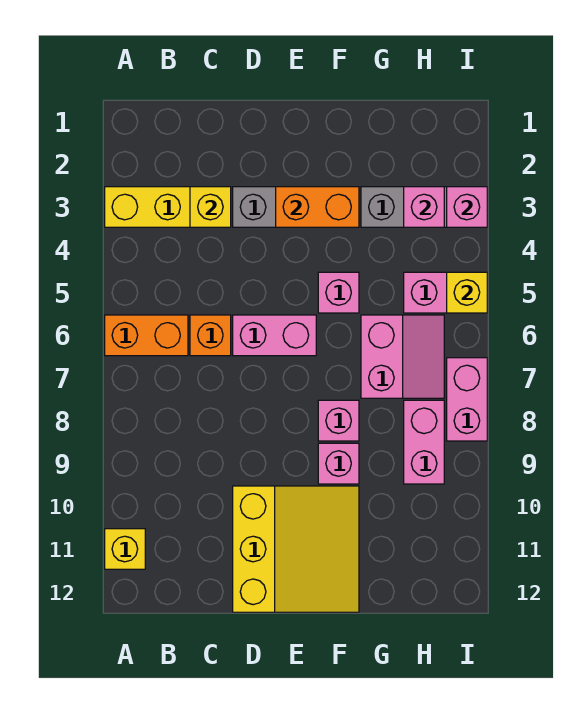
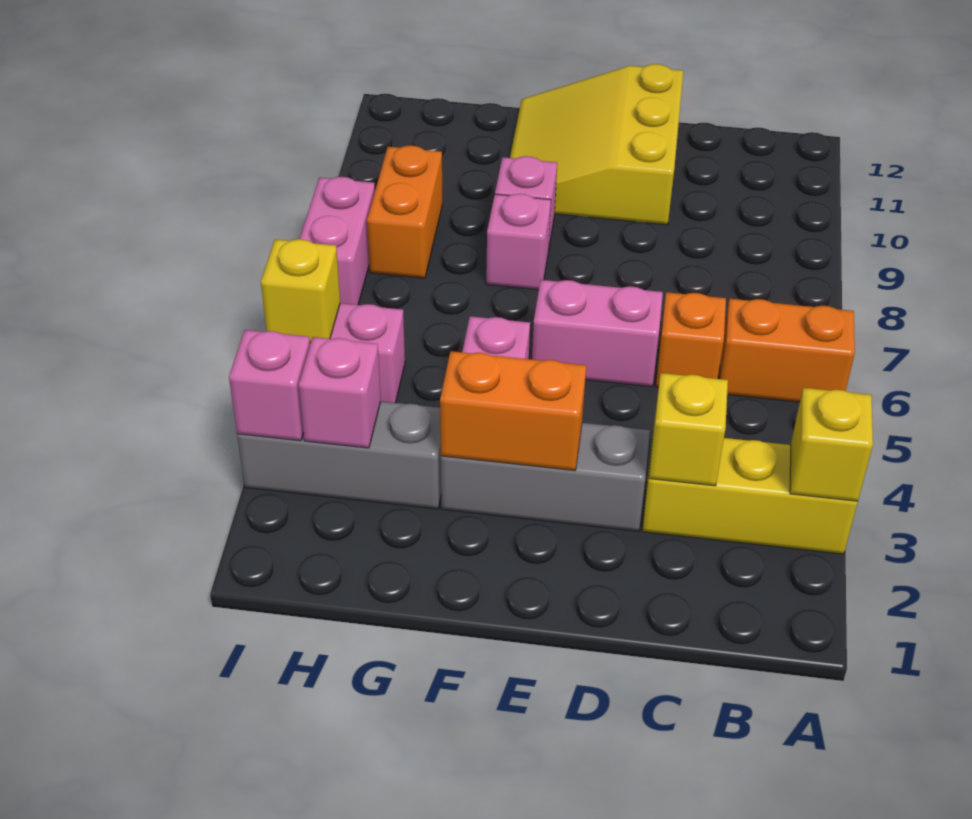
yellow 1x1 brick [105,529,145,569] -> yellow 1x1 brick moved to [790,388,873,502]
pink 2x2 slope [361,315,444,398] -> none
pink 1x2 brick [404,400,444,484] -> orange 1x2 brick [367,145,442,278]

